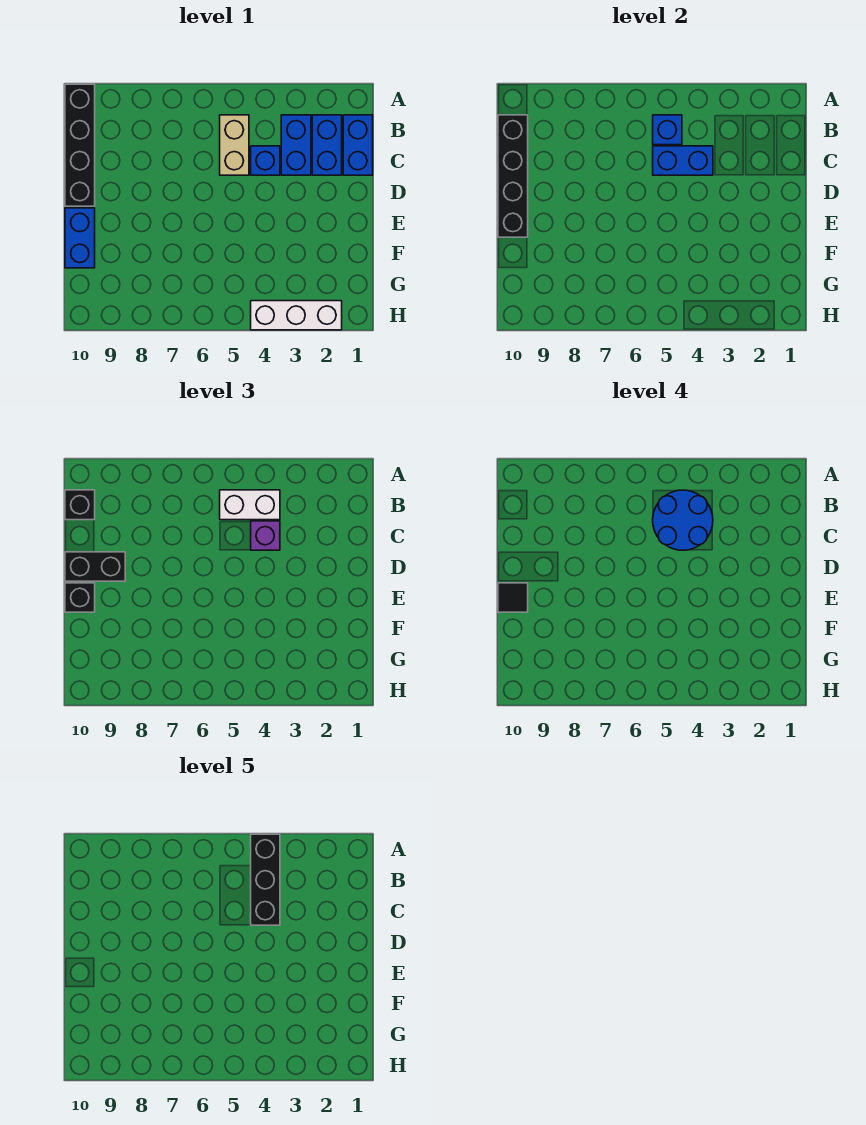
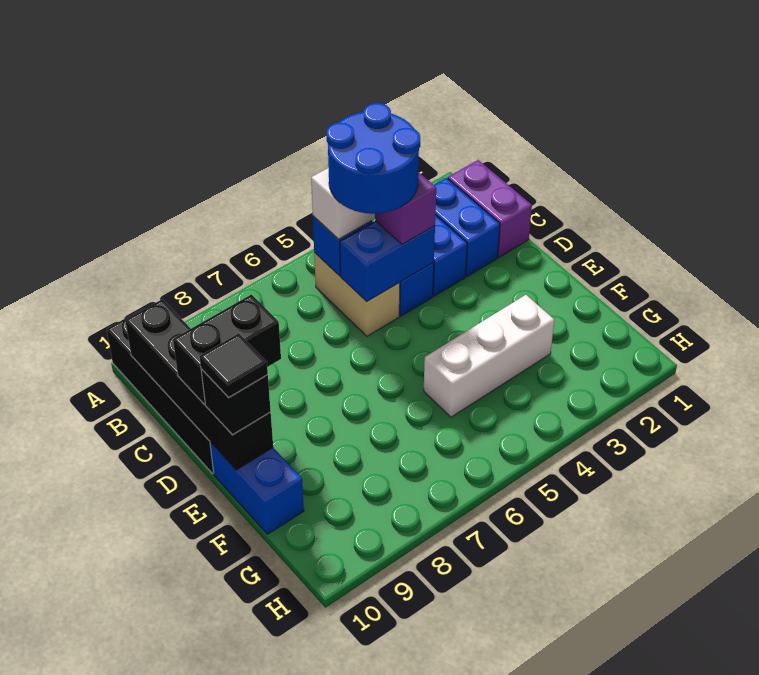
black 1x3 brick [251,834,280,925] -> none
blue 1x2 brick [343,115,373,175] -> purple 1x2 brick [448,160,532,257]
black 1x1 brick [65,490,95,520] -> none
white 1x3 brick [251,301,342,330] -> white 1x3 brick moved to [424,295,554,417]

